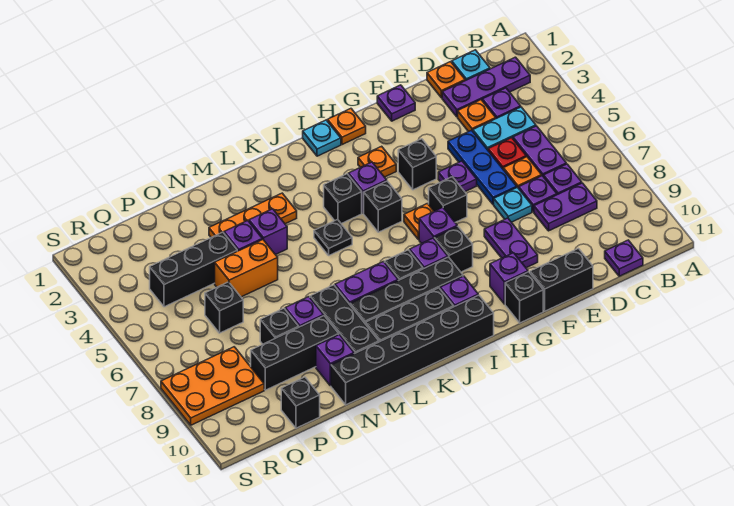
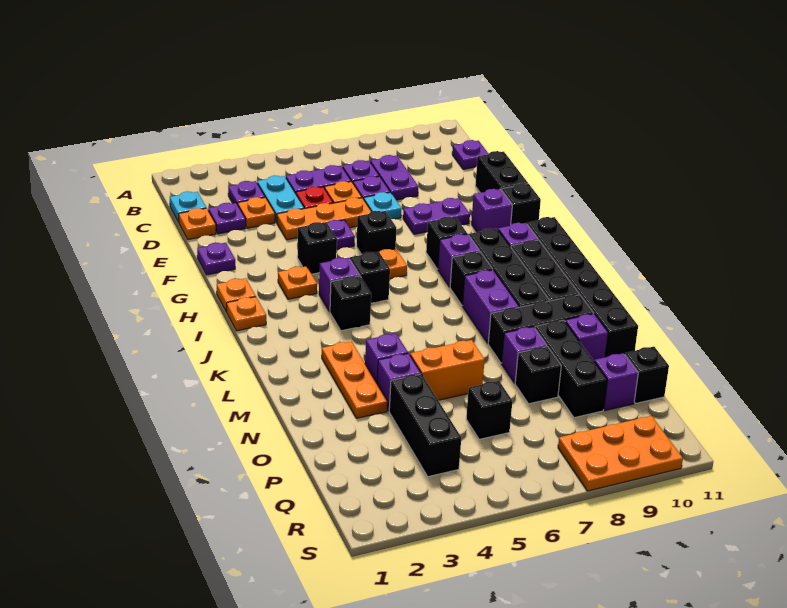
purple 1x3 plate [442,57,530,117] -> purple 1x1 plate [208,203,246,234]
blue 1x3 plate [448,130,517,205] -> orange 1x3 plate [277,198,372,240]
purple 1x1 brick [419,207,457,244] -> purple 1x1 brick moved to [594,353,638,411]
cyan 1x1 plate [303,120,341,156] -> orange 1x1 plate [227,297,266,331]
black 1x1 plate [314,220,352,255] -> none
orange 1x2 brick [215,240,278,297] -> orange 1x2 brick turned to [410,340,485,400]
orange 2x3 plate [161,347,264,425] -> orange 2x3 plate turned to [558,416,683,491]

